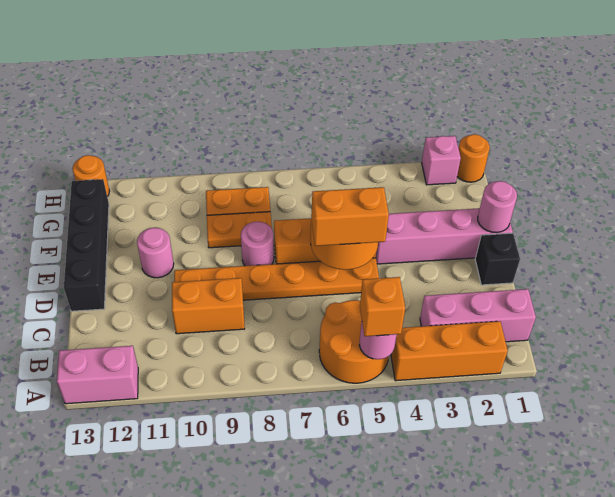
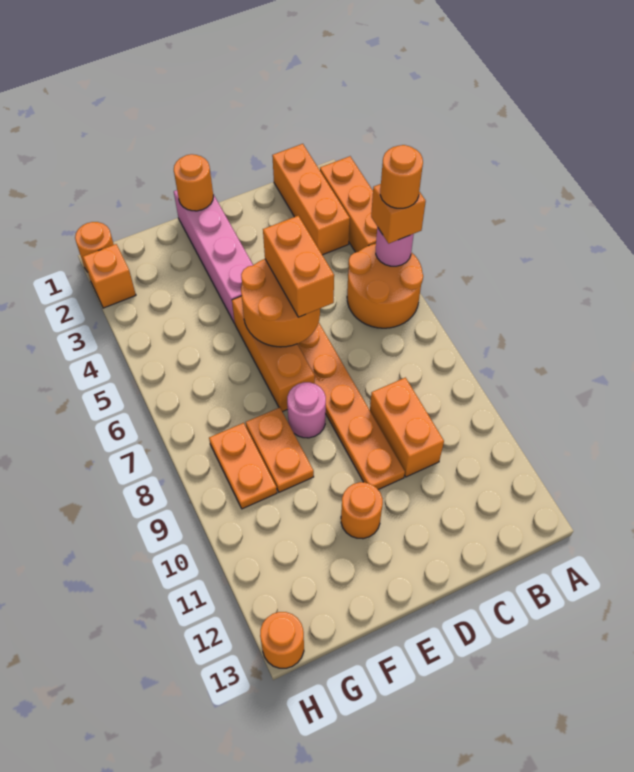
none -> orange 1x1 round brick [380,145,423,208]
pink 1x2 brick [57,346,138,404] -> none
pink 1x3 brick [420,289,536,342] -> orange 1x3 brick [272,144,350,255]
black 1x1 brick [475,233,520,285] -> none
black 1x4 brick [64,179,109,311] -> none
pink 1x1 round brick [478,181,517,233] -> orange 1x1 round brick [174,154,213,211]
pink 1x1 round brick [137,228,174,278] -> orange 1x1 round brick [341,482,383,539]
pink 1x1 brick [422,136,461,185] -> orange 1x1 brick [83,244,136,308]

